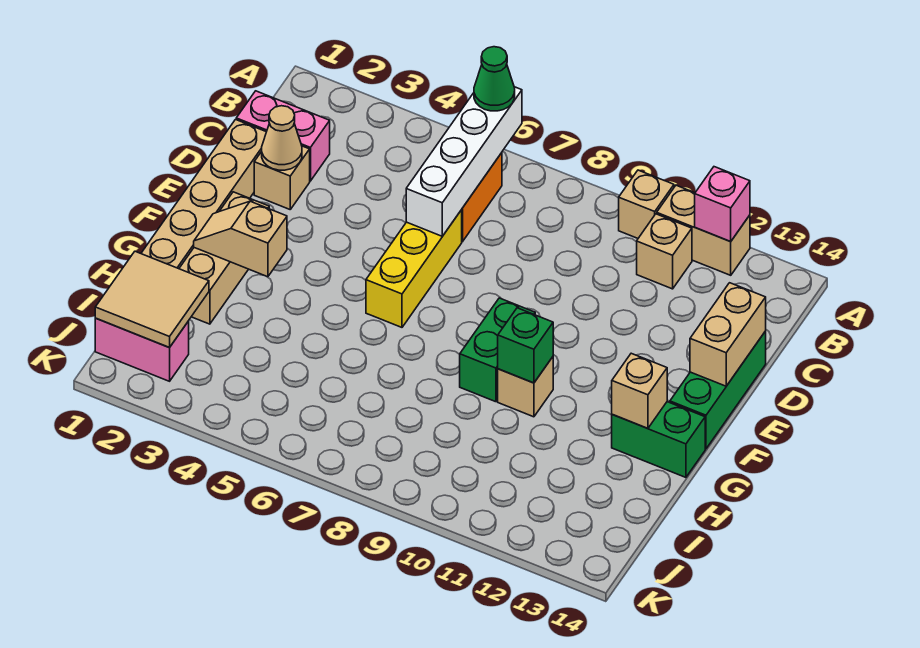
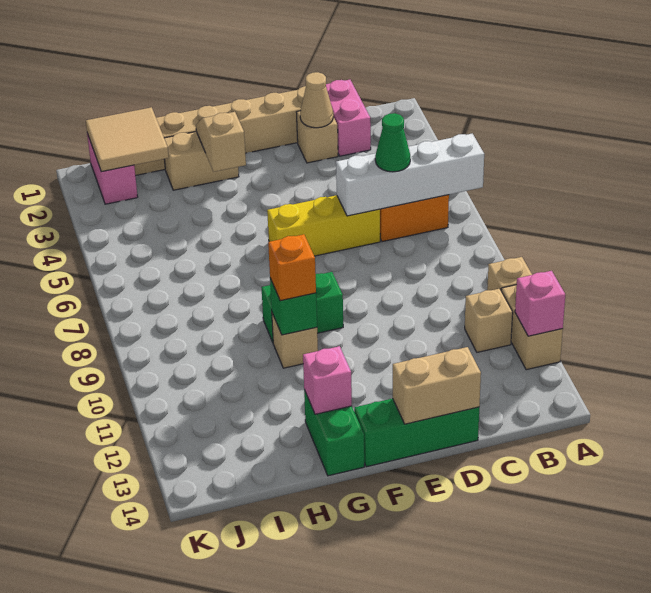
green 1x1 cone [474,47,515,111] -> green 1x1 cone moved to [375,113,410,172]
tan 1x3 brick [179,192,269,324] -> tan 1x2 brick [164,132,239,190]
none -> orange 1x1 brick [268,234,316,301]
tan 1x1 brick [612,353,667,428] -> pink 1x1 brick [303,346,352,414]

